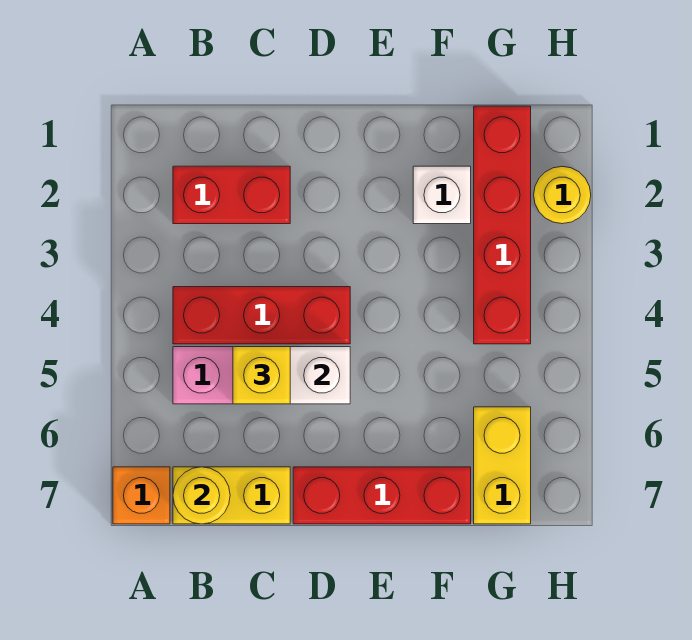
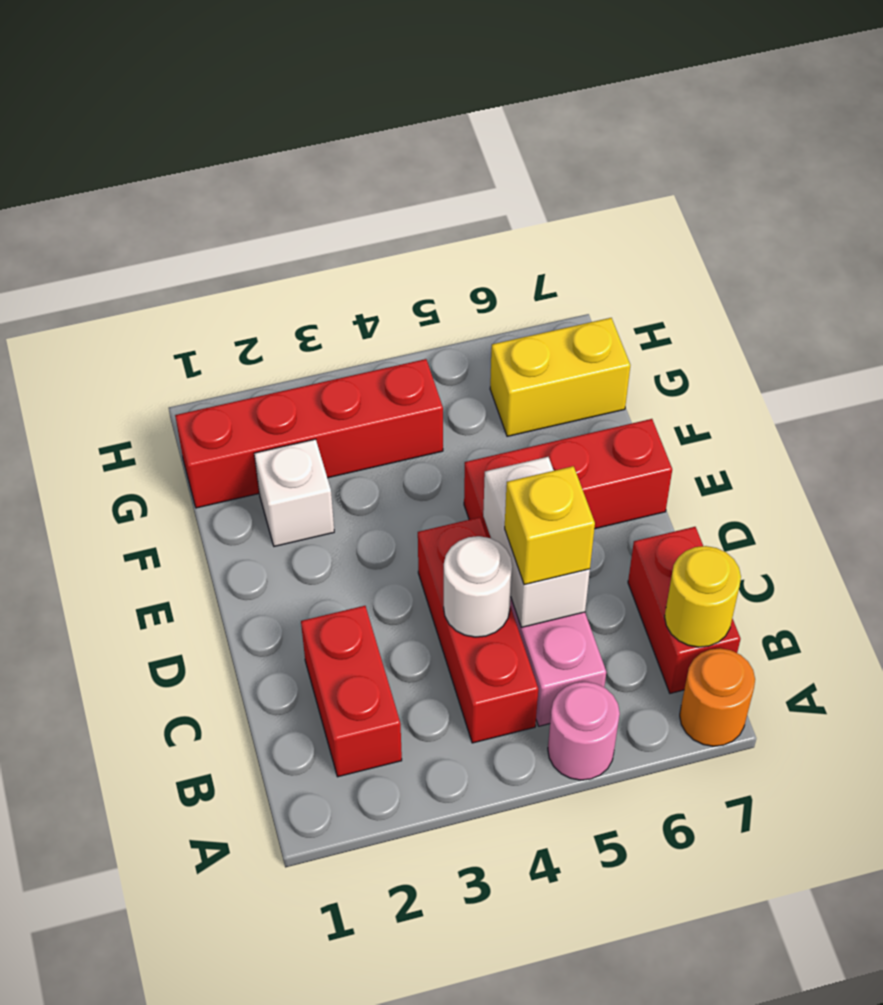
none -> pink 1x1 round brick [548,682,620,780]
orange 1x1 brick [113,467,170,524] -> orange 1x1 round brick [680,648,755,746]
yellow 1x2 brick [173,467,290,524] -> red 1x2 brick [628,527,740,693]
none -> white 1x1 round brick [444,536,512,637]
red 1x3 brick [293,467,471,524] -> red 1x3 brick turned to [464,419,672,538]
yellow 1x1 round brick [534,166,591,224] -> none

